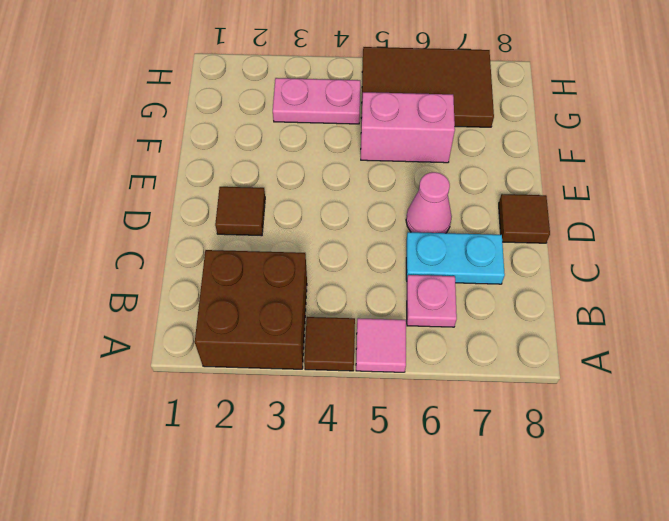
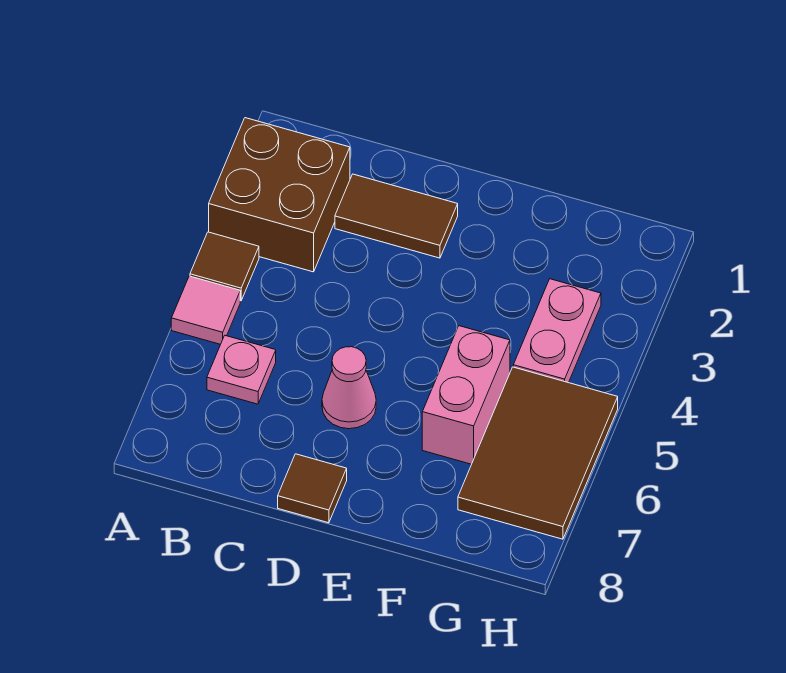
cyan 1x2 plate [406,232,505,284] -> none
brown 1x1 tile [215,187,265,236] -> brown 1x2 tile [335,174,458,258]

